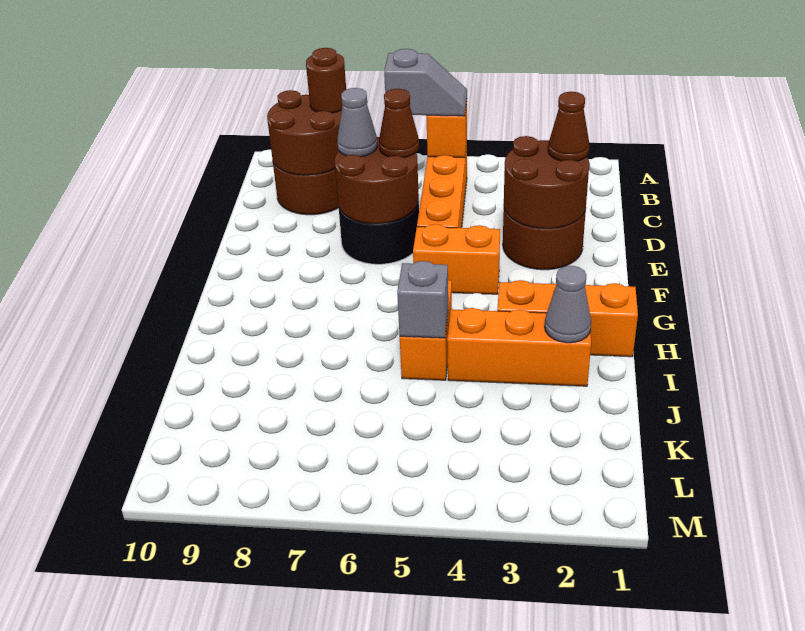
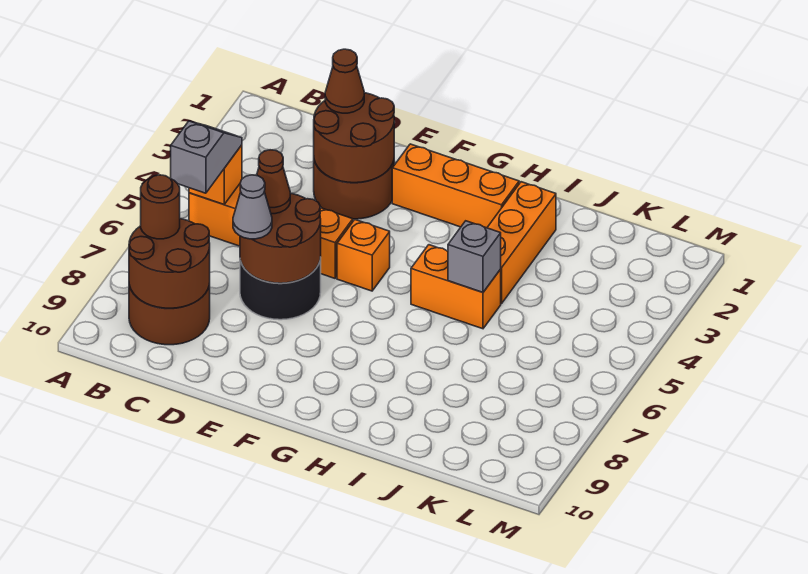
orange 1x2 brick [413,224,500,294] -> orange 1x1 brick [337,220,390,291]
orange 1x3 brick [498,280,638,357] -> orange 1x3 brick turned to [392,144,519,228]
grey 1x1 cone [545,266,591,343] -> none

